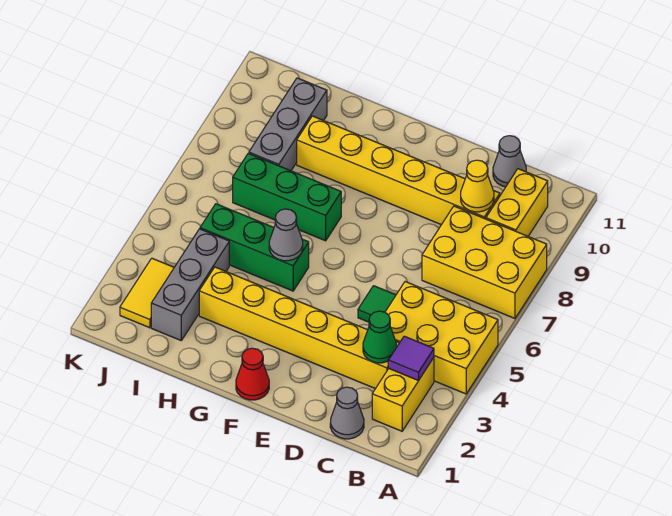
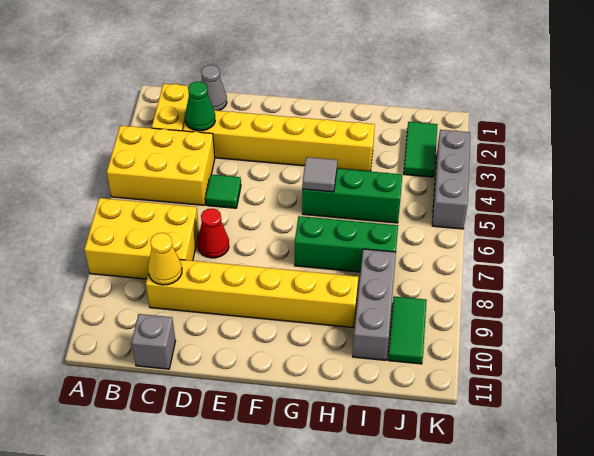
purple 1x1 tile [388,336,434,381] -> none
yellow 1x2 brick [486,169,548,236] -> none
grey 1x1 cone [493,136,526,187] -> grey 1x1 brick [132,314,175,369]
red 1x1 cone [236,348,269,400] -> red 1x1 cone moved to [198,208,229,258]
grey 1x1 cone [269,209,303,261] -> grey 1x1 tile [302,157,337,192]
grey 1x3 brick [151,229,229,340] -> grey 1x3 brick moved to [432,130,470,229]
yellow 1x2 tile [120,258,174,328] -> green 1x2 tile [404,122,438,177]
none -> green 1x2 tile [388,296,427,364]

